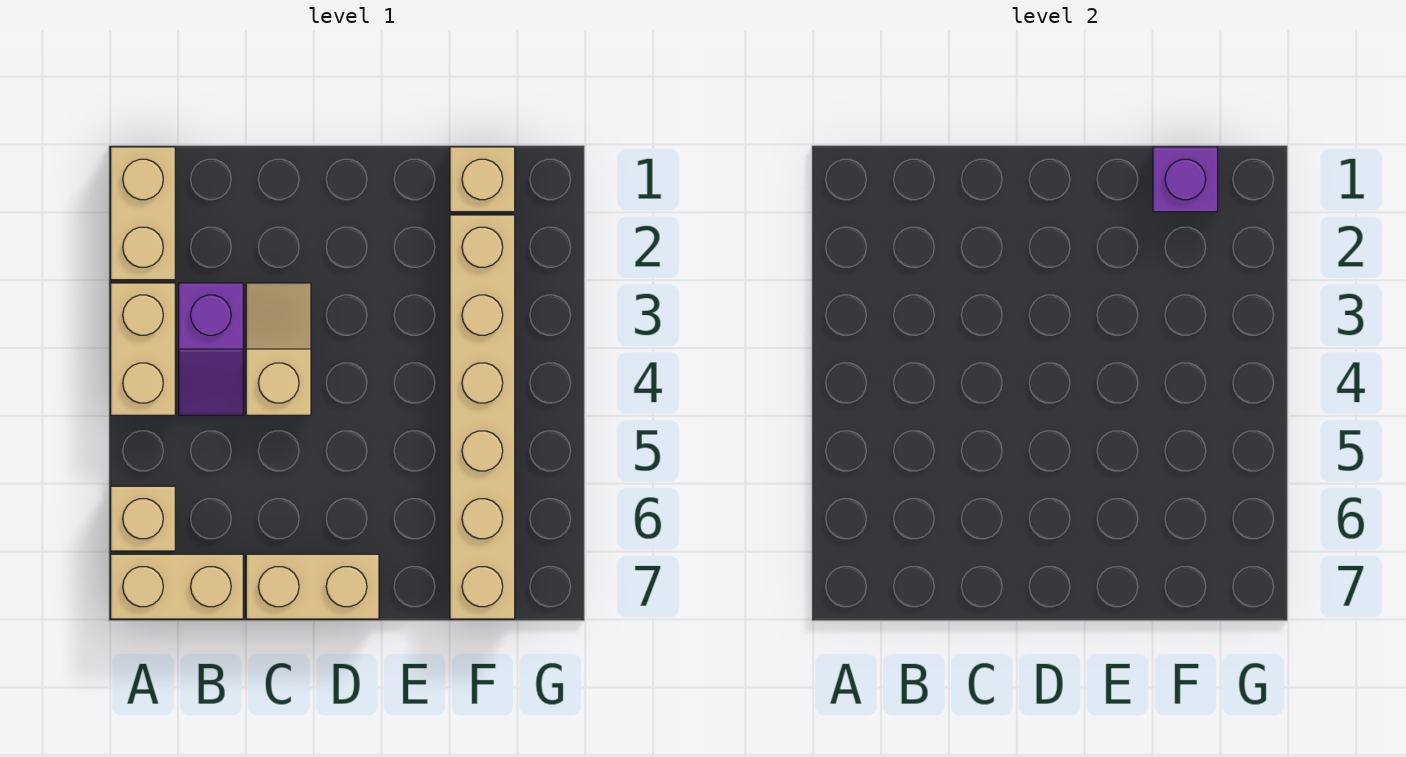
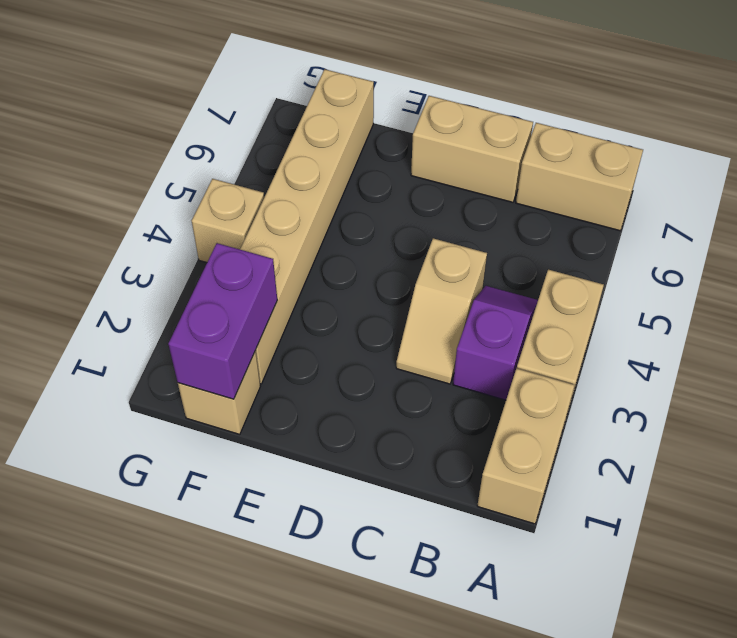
tan 1x1 brick [111,486,175,551] -> tan 1x1 brick moved to [192,179,264,263]
purple 1x1 brick [1153,147,1218,212] -> purple 1x2 brick [168,243,277,399]

